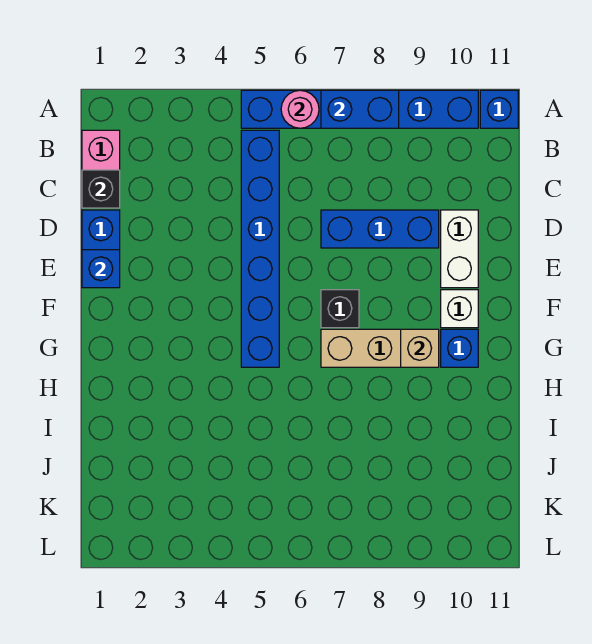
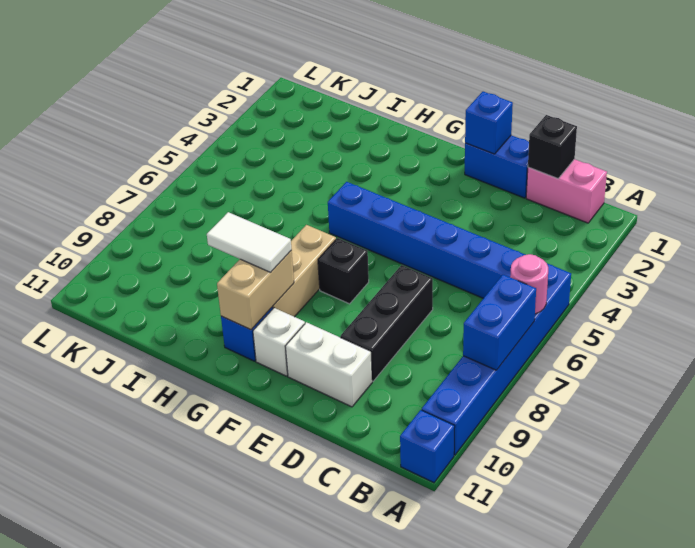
blue 1x3 brick [321,210,439,248] -> black 1x3 brick [340,265,433,381]
tan 1x1 brick [401,329,439,367] -> tan 1x2 brick [217,250,294,330]
none -> white 1x2 tile [207,212,292,272]

